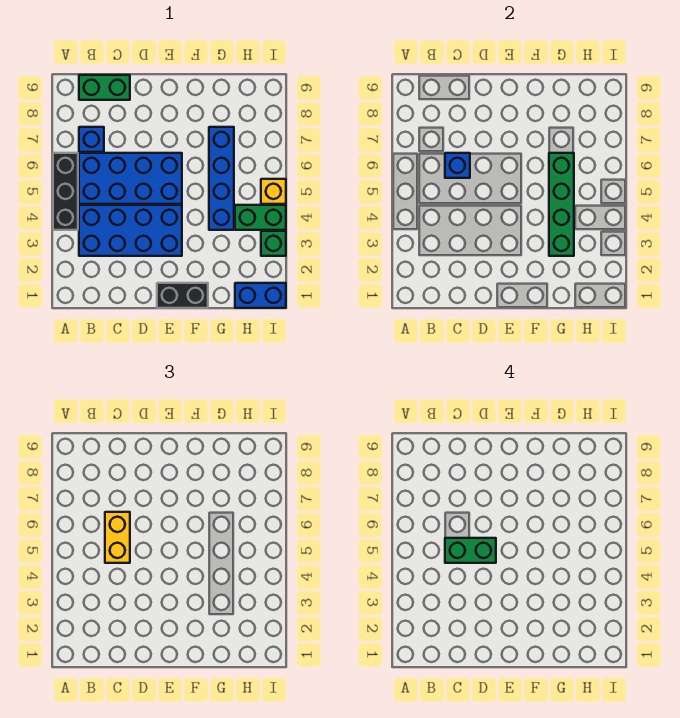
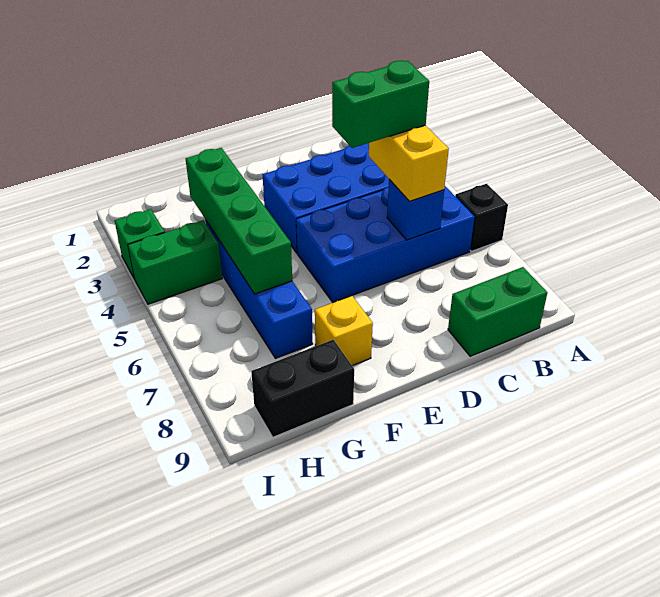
black 1x3 brick [53,153,78,230] -> black 1x1 brick [455,184,508,251]
blue 1x1 brick [79,127,104,152] -> none
black 1x2 brick [157,283,208,308] -> black 1x2 brick moved to [251,340,354,437]
blue 1x2 brick [235,283,286,308] -> none
yellow 1x1 brick [261,179,286,204] -> yellow 1x1 brick moved to [315,296,373,366]

